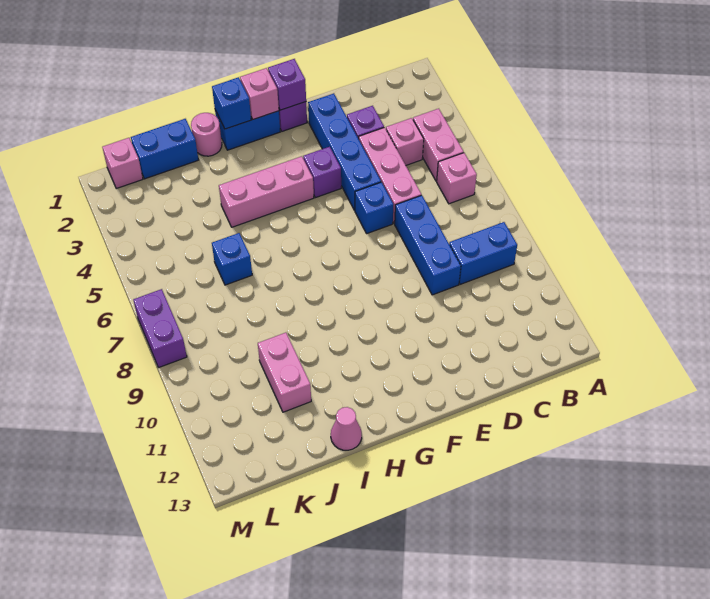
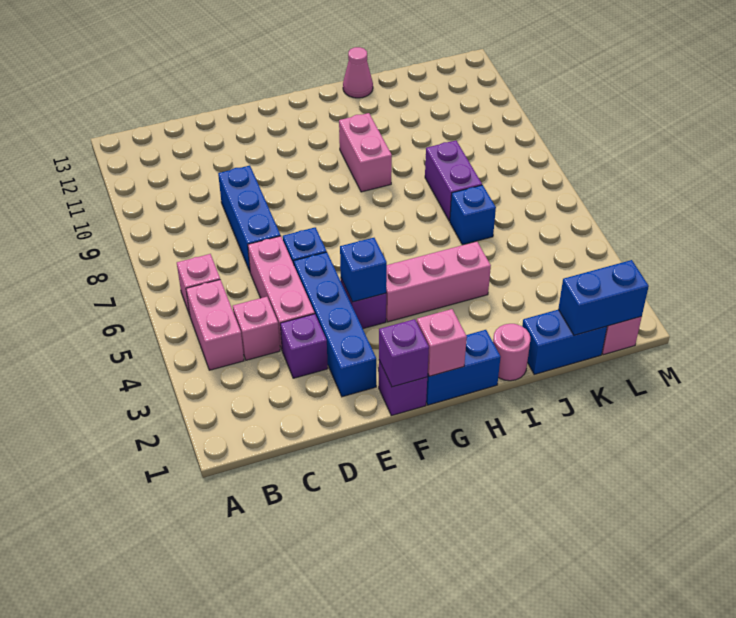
blue 1x2 brick [449,222,517,284] -> blue 1x2 brick moved to [558,260,649,335]
blue 1x1 brick [212,77,251,129] -> blue 1x1 brick moved to [340,238,387,302]
pink 1x2 brick [258,333,311,412] -> pink 1x2 brick moved to [339,113,392,192]
purple 1x2 brick [133,289,187,368] -> purple 1x2 brick moved to [425,141,482,221]

